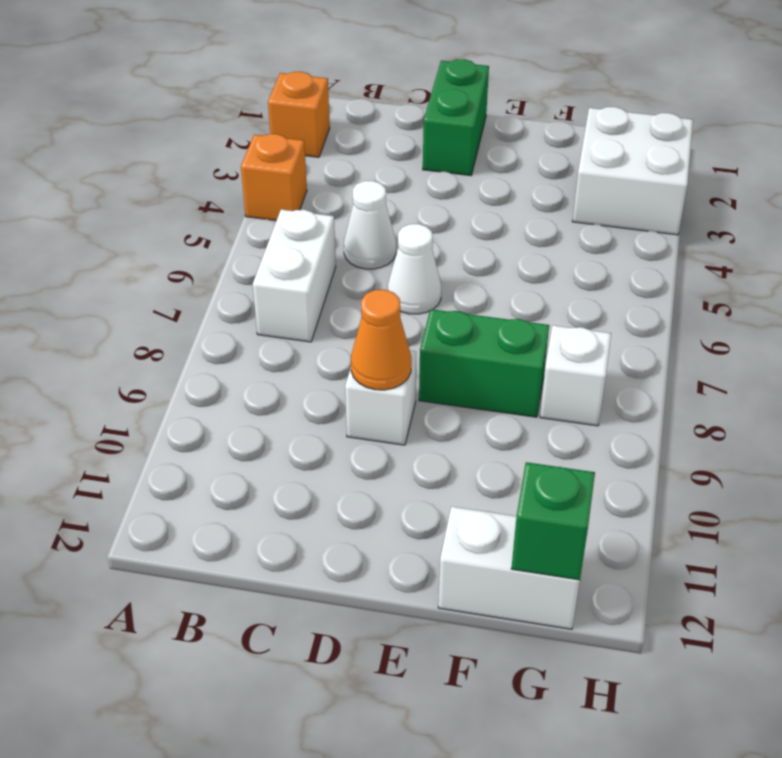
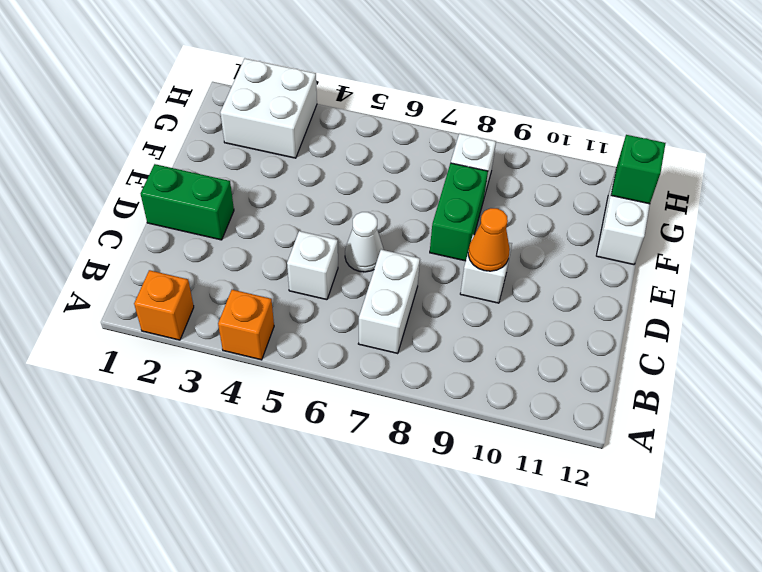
white 1x2 brick [253,209,336,342] -> white 1x2 brick turned to [358,250,420,354]
white 1x1 cone [344,181,396,269] -> white 1x1 brick [287,231,338,300]

